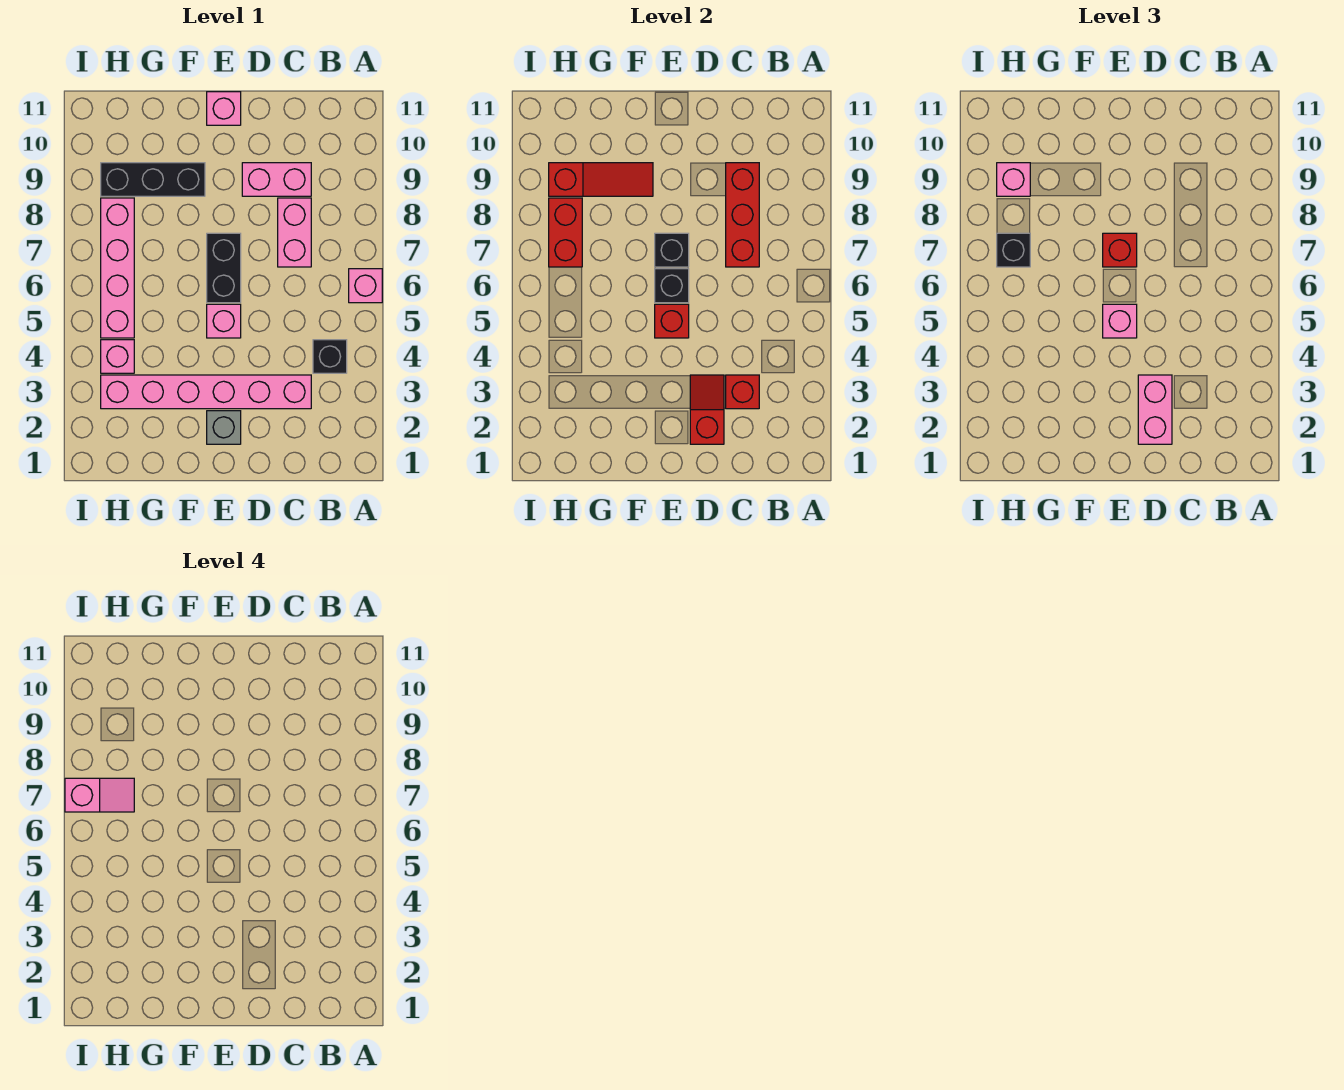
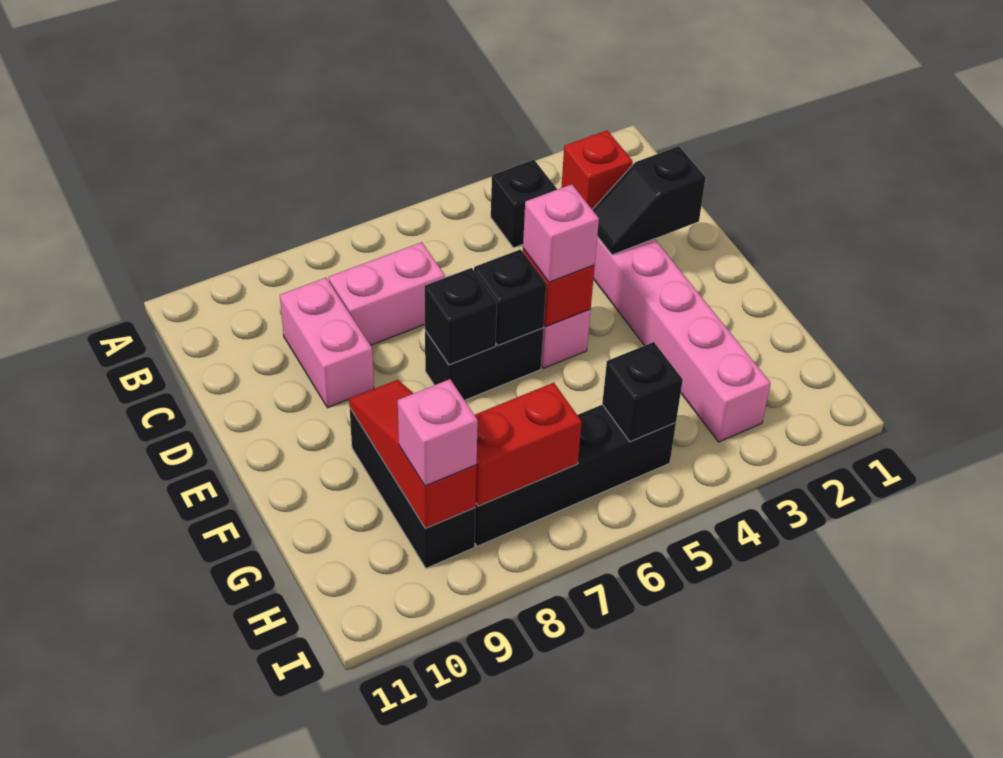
pink 1x1 brick [349,269,382,303] -> none
red 1x3 brick [726,163,759,267] -> none
red 1x2 slope [690,375,724,444] -> black 1x2 slope [592,146,706,255]
pink 1x2 brick [1138,375,1172,444] -> none
grey 1x1 brick [207,411,241,444] -> none
red 1x1 brick [1103,233,1137,267] -> none
pink 1x1 brick [207,92,241,125] -> none
pink 1x1 brick [101,340,134,373] -> none
pink 1x4 brick [101,198,134,338] -> black 1x4 brick [475,405,676,546]
black 1x1 brick [997,233,1030,267] -> black 1x1 brick moved to [602,342,683,442]
pink 1x2 slope [65,778,134,812] -> none

